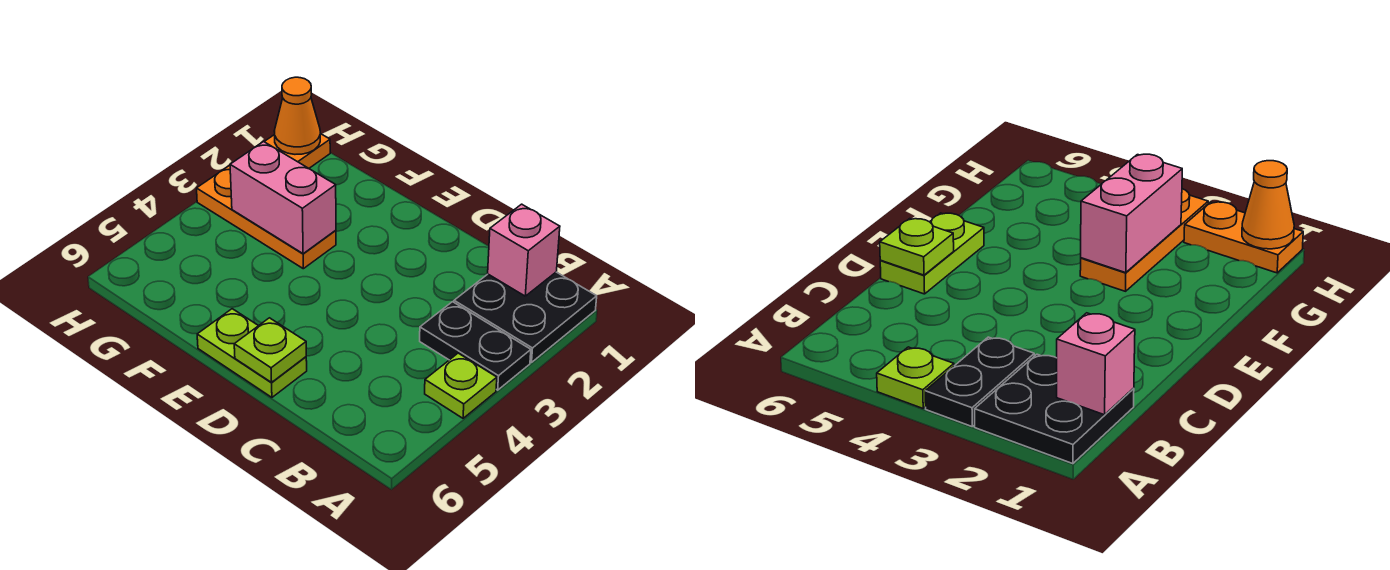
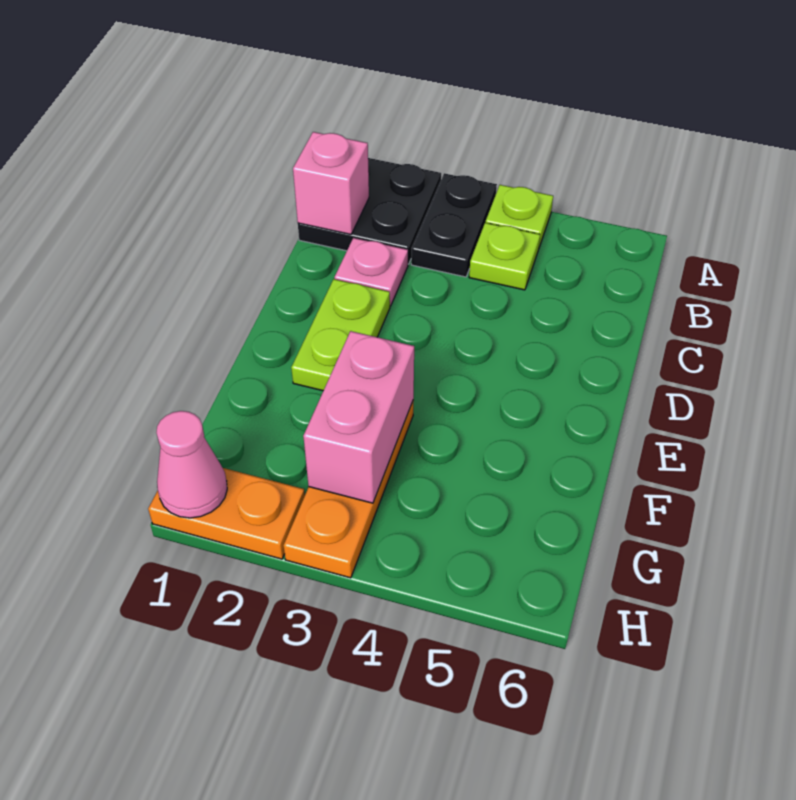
none -> pink 1x1 plate [334,238,408,306]
lime 1x2 plate [197,309,307,397] -> lime 1x2 plate moved to [291,279,390,391]
lime 1x1 plate [234,318,306,382] -> lime 1x1 plate moved to [469,223,540,290]
orange 1x1 cone [274,77,320,154] -> pink 1x1 cone [156,411,227,518]

